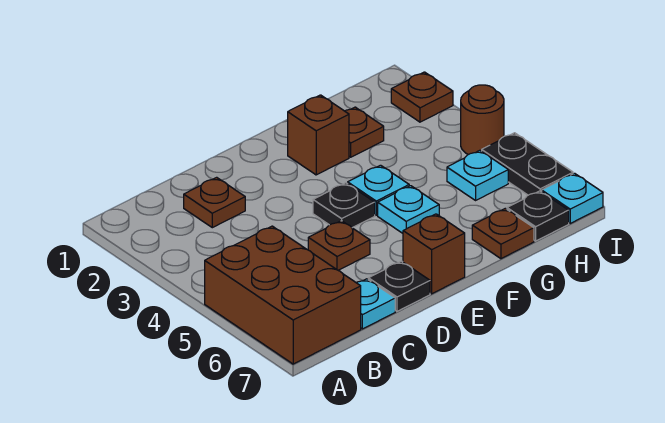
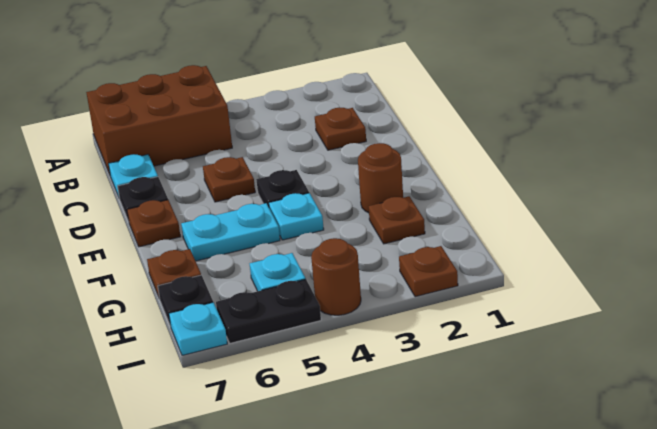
brown 1x1 brick [403,214,465,294] -> brown 1x1 plate [127,200,181,247]
brown 1x1 brick [288,95,349,175] -> brown 1x1 round brick [358,143,403,213]
cyan 1x1 plate [378,186,439,233] -> cyan 1x2 plate [181,203,280,261]

